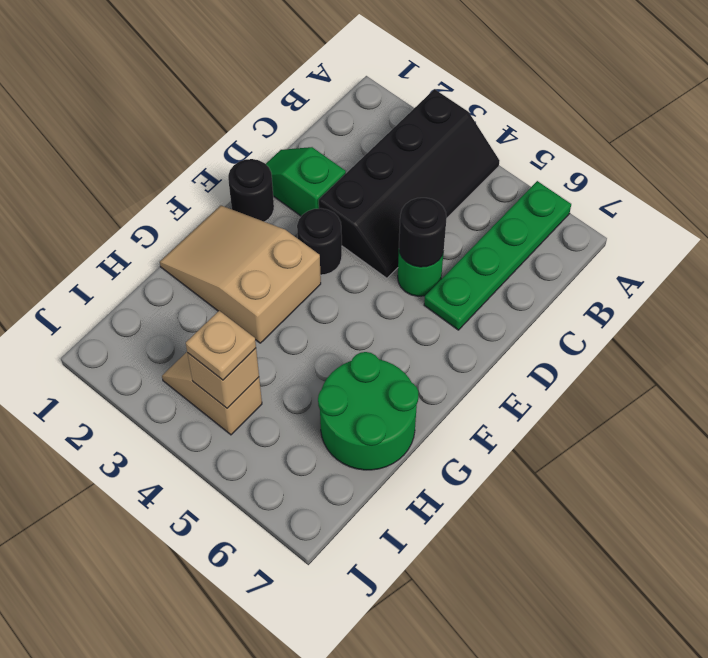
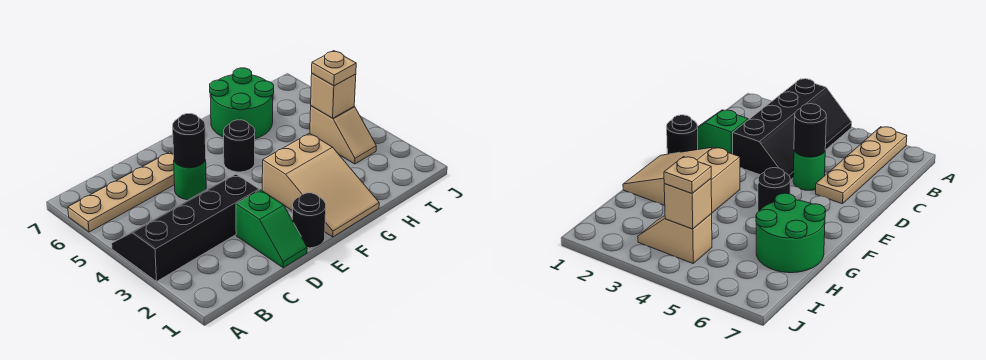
green 1x4 plate [424,181,571,330] -> tan 1x4 plate [68,152,175,232]
black 1x1 round brick [297,208,342,275] -> black 1x1 round brick moved to [224,120,255,172]

